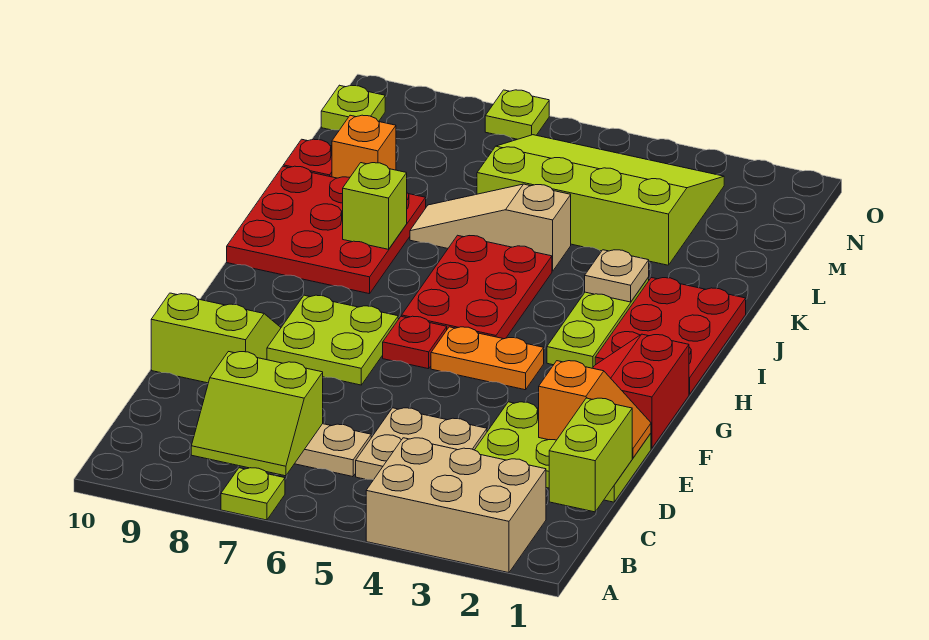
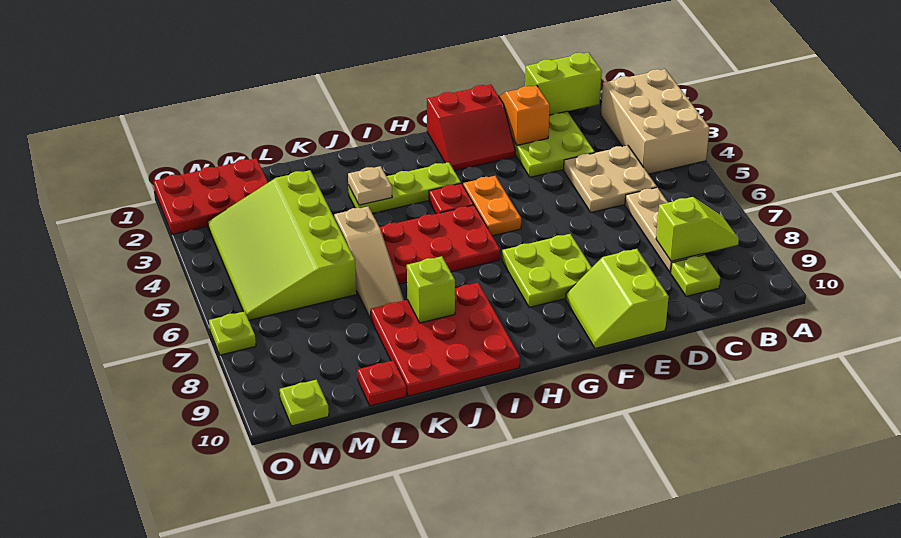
lime 1x1 plate [221,468,285,520] -> lime 1x1 plate moved to [671,255,720,296]
lime 2x2 slope [191,352,323,476] -> lime 1x2 slope [656,197,739,261]
red 1x1 plate [383,316,447,369] -> red 1x1 plate moved to [429,183,474,214]
red 2x3 plate [595,278,746,394] -> red 2x3 plate moved to [154,158,268,234]
orange 1x1 brick [332,115,396,178] -> none

